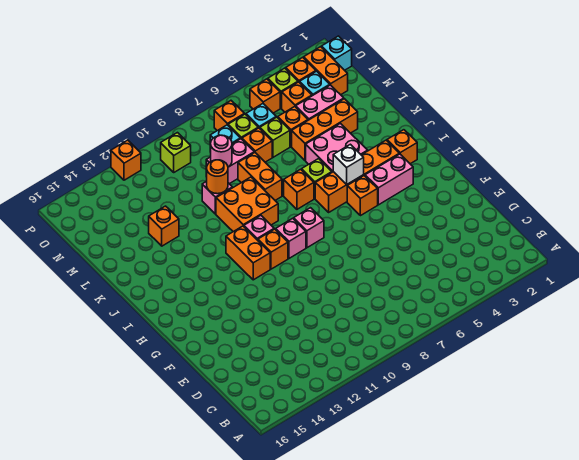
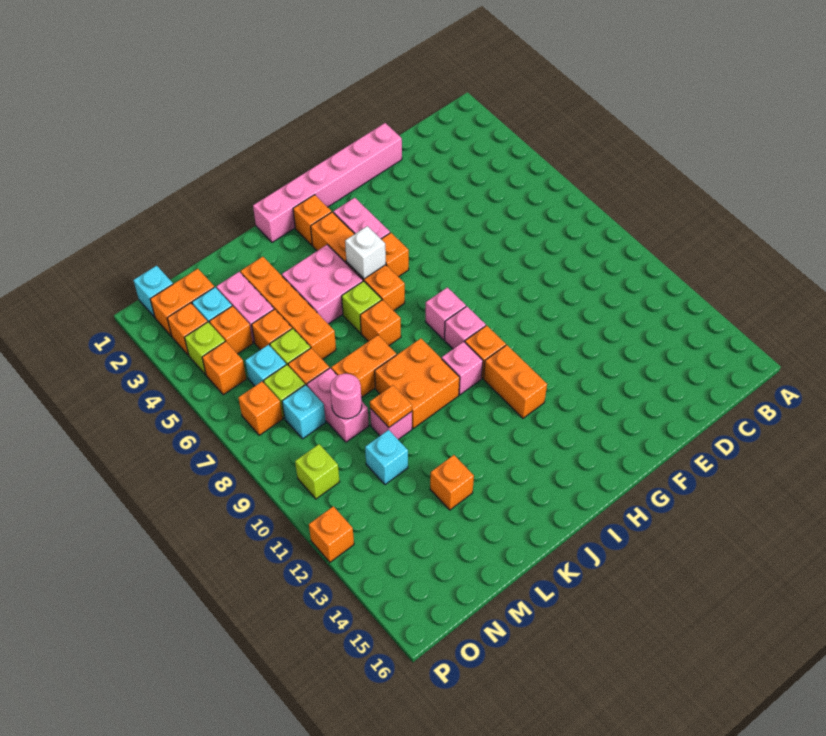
none -> pink 1x6 brick [253,123,402,242]
orange 1x2 brick [226,226,270,280] -> orange 1x2 brick turned to [484,345,547,418]
orange 1x3 brick [292,99,358,160] -> orange 1x4 brick [240,257,336,359]
orange 1x1 round brick [207,160,228,194] -> orange 1x1 plate [370,385,412,427]
none -> cyan 1x1 brick [365,430,408,485]

